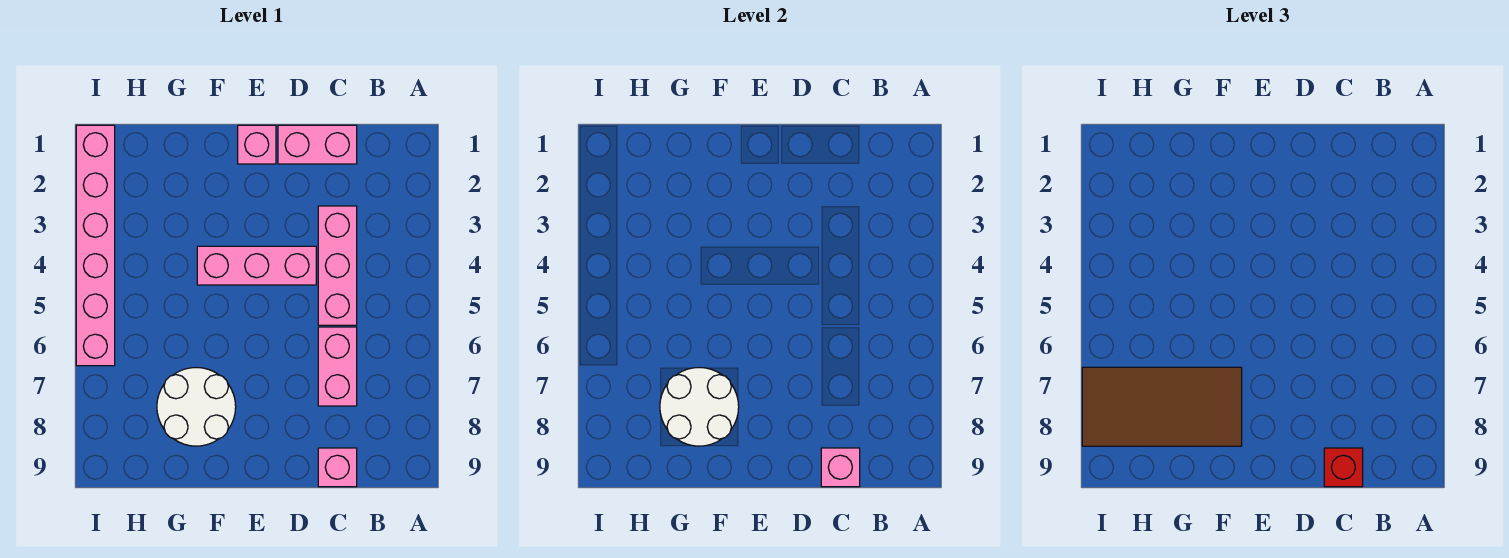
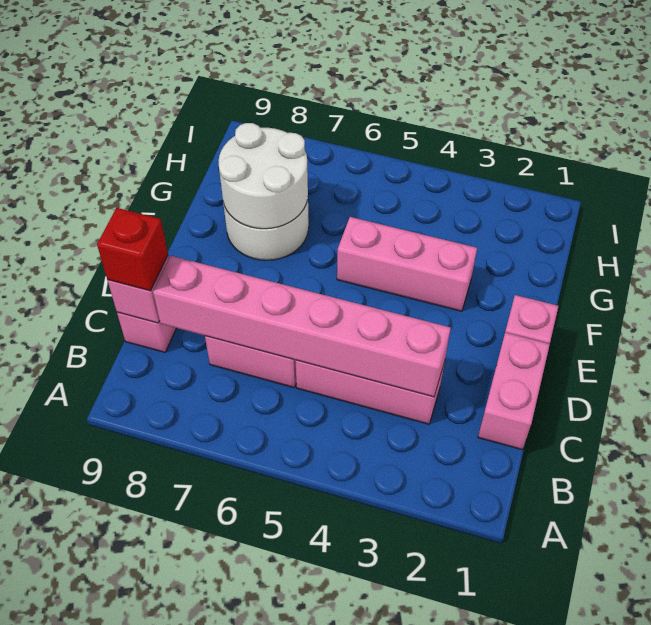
pink 1x3 brick [197,246,316,285] -> pink 1x3 brick turned to [337,217,477,311]
brown 2x4 tile [1082,367,1242,446] -> none
pink 1x6 brick [76,125,115,366] -> pink 1x6 brick moved to [153,256,451,397]

